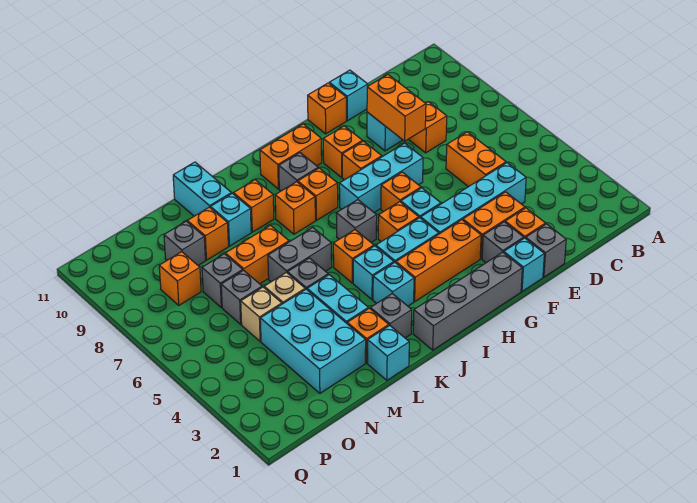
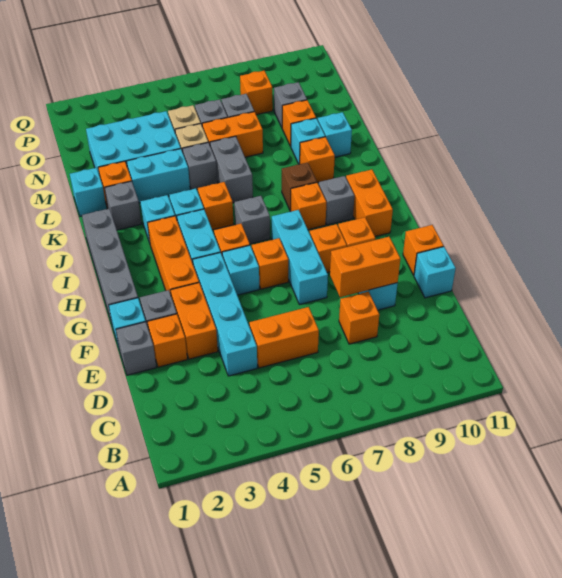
orange 1x1 brick [275,182,315,234] -> brown 1x1 brick [282,162,317,211]
orange 1x2 brick [225,226,289,284] -> orange 1x2 brick turned to [202,112,263,157]
cyan 1x2 brick [173,162,231,216] -> cyan 1x1 brick [318,112,352,157]

